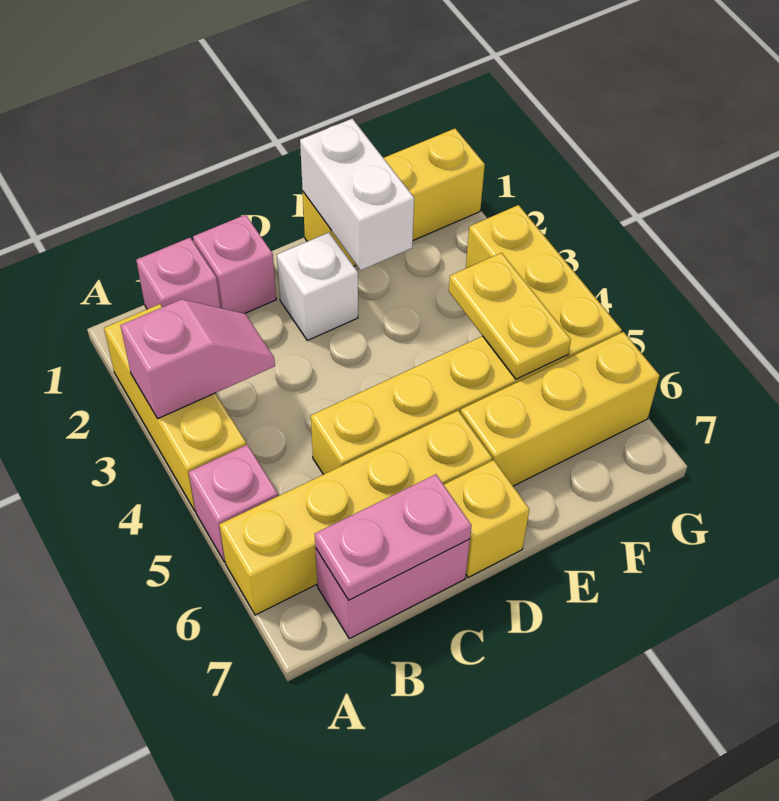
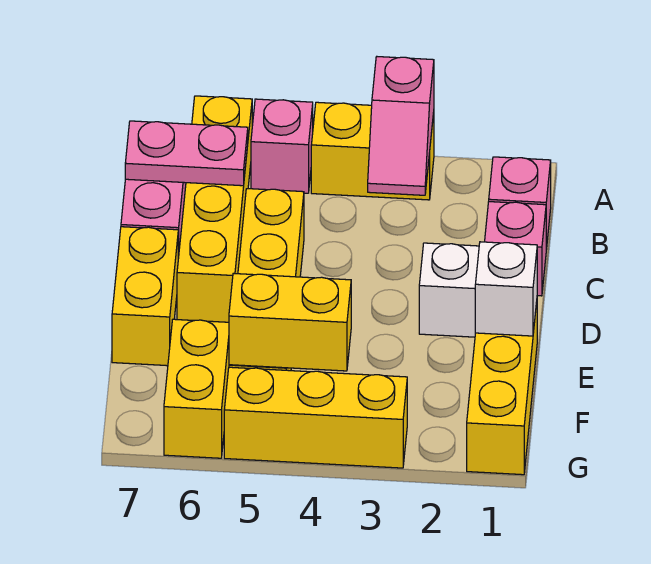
yellow 1x3 brick [104,304,246,511] -> yellow 1x2 brick [311,102,434,200]
pink 1x2 plate [315,474,472,600] -> pink 1x2 plate turned to [125,121,248,186]
yellow 1x1 brick [444,460,529,577] -> yellow 1x2 brick [112,227,178,366]
white 1x2 brick [300,119,414,270] -> white 1x1 brick [475,242,537,336]
yellow 1x3 brick [460,332,660,486] -> yellow 1x2 brick [164,319,229,458]
yellow 1x2 plate [449,253,571,379] -> yellow 1x2 brick [229,273,351,371]

